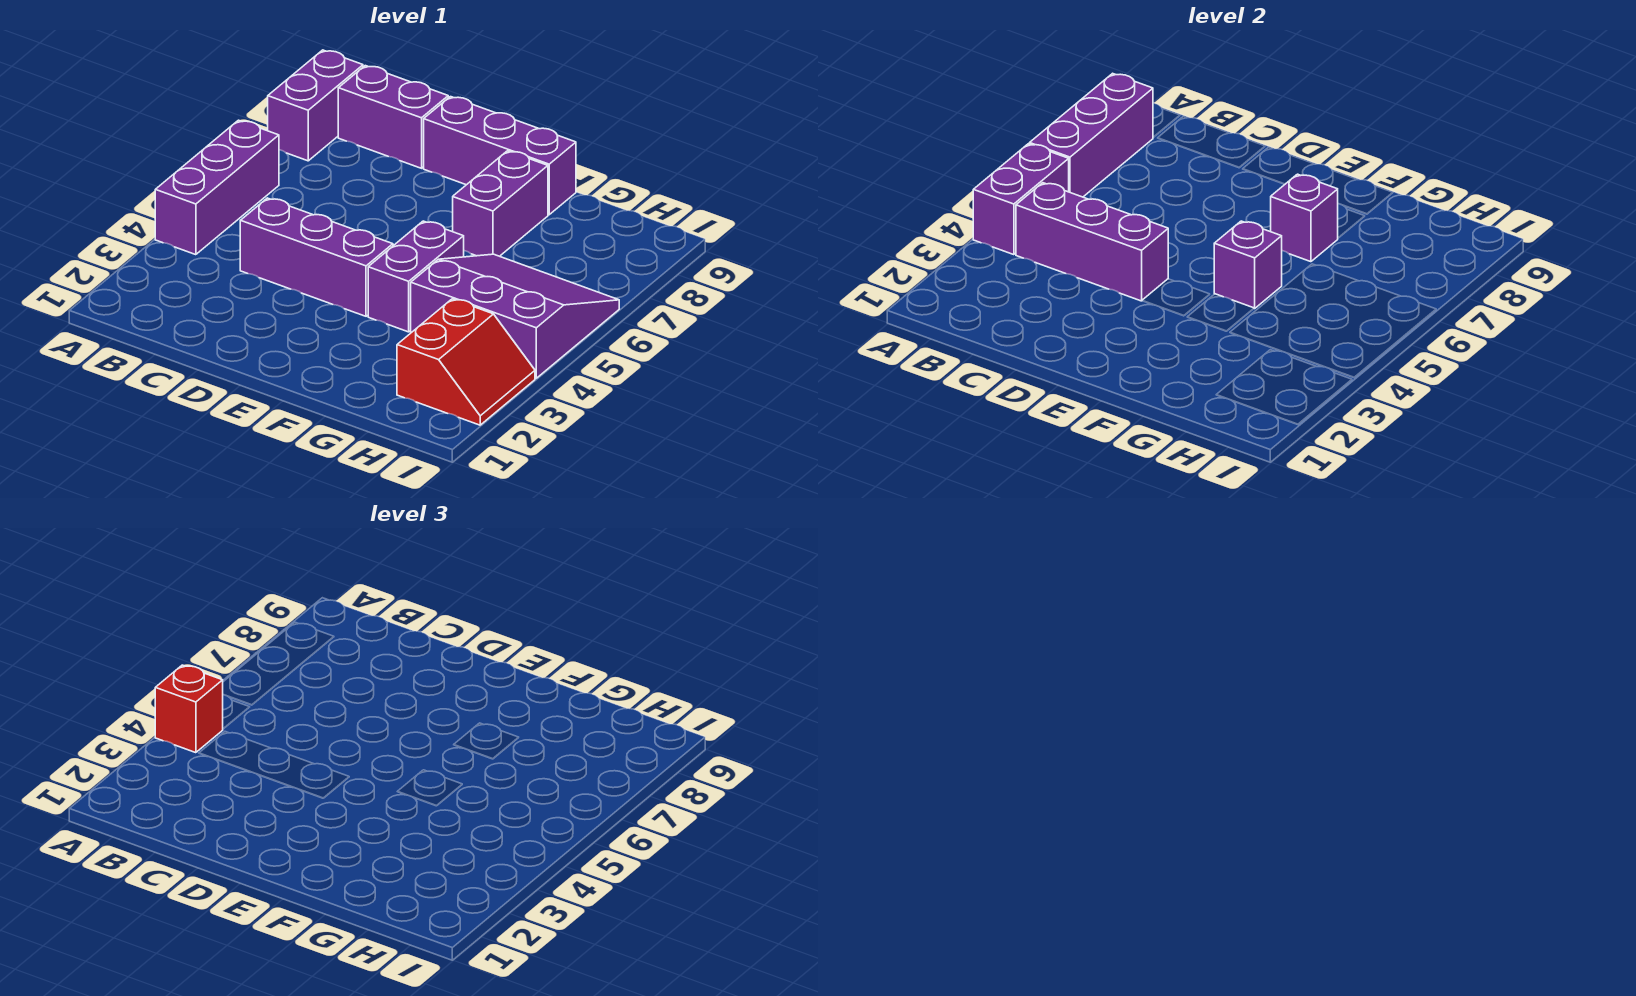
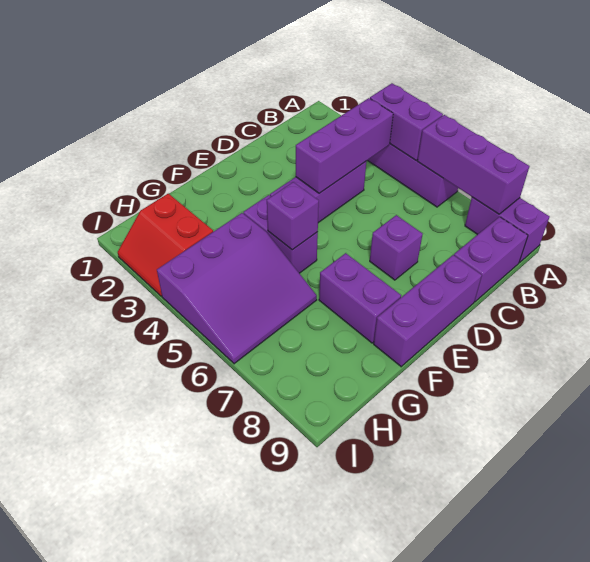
red 1x1 brick [155,665,223,753] -> none
purple 1x1 brick [1271,174,1338,262] -> purple 1x1 brick moved to [370,215,423,280]

